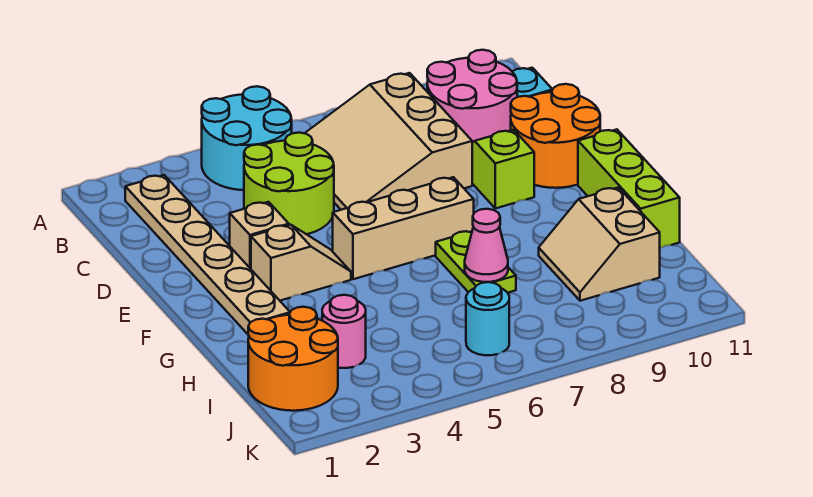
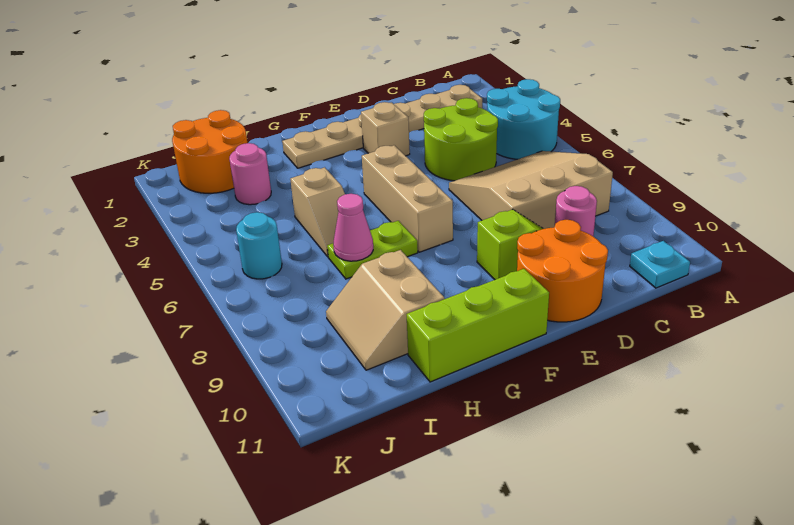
pink 2x2 round brick [427,50,517,142] -> pink 1x1 round brick [555,186,597,236]
tan 1x2 slope [251,225,351,301] -> tan 1x2 slope moved to [290,167,345,257]
tan 2x2 slope [539,188,660,301] -> tan 2x2 slope turned to [326,250,445,370]

